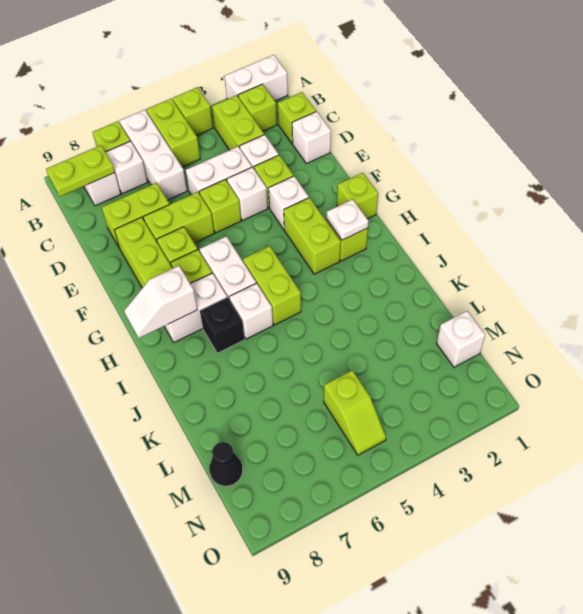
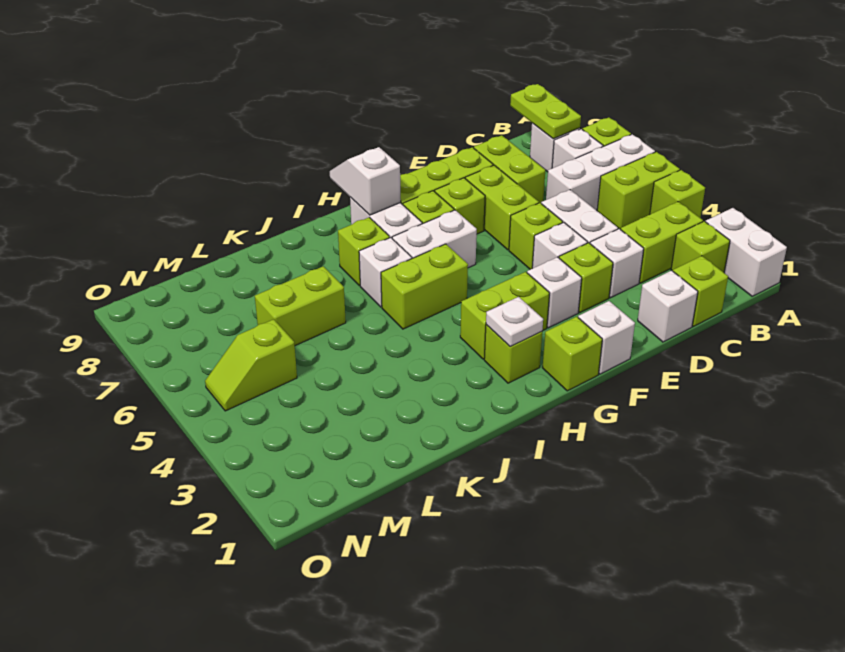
black 1x1 brick [200,297,245,353] -> lime 1x1 brick [338,217,390,286]
none -> lime 1x2 brick [255,266,346,346]
white 1x1 brick [437,311,485,367] -> white 1x1 brick moved to [578,301,635,374]
black 1x1 cone [209,442,243,486] -> none

